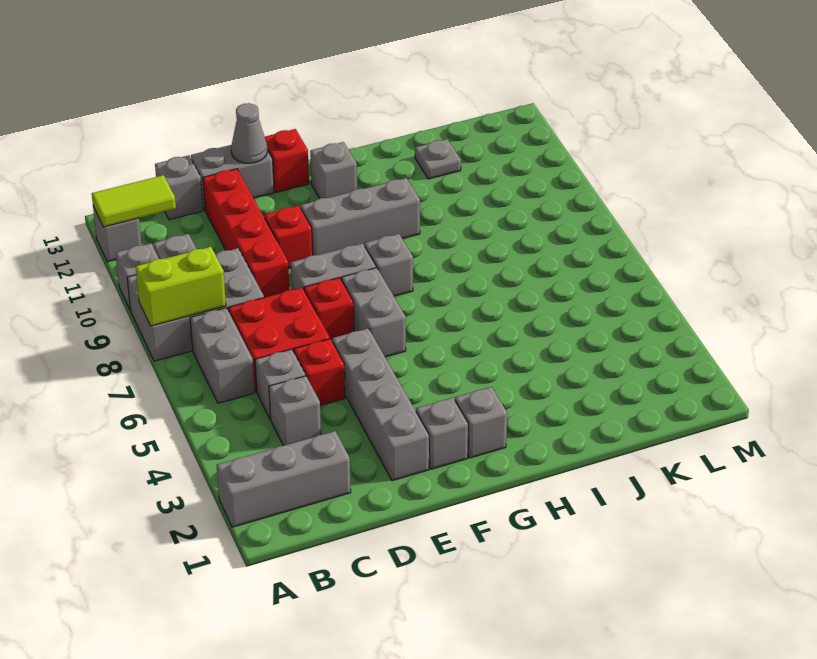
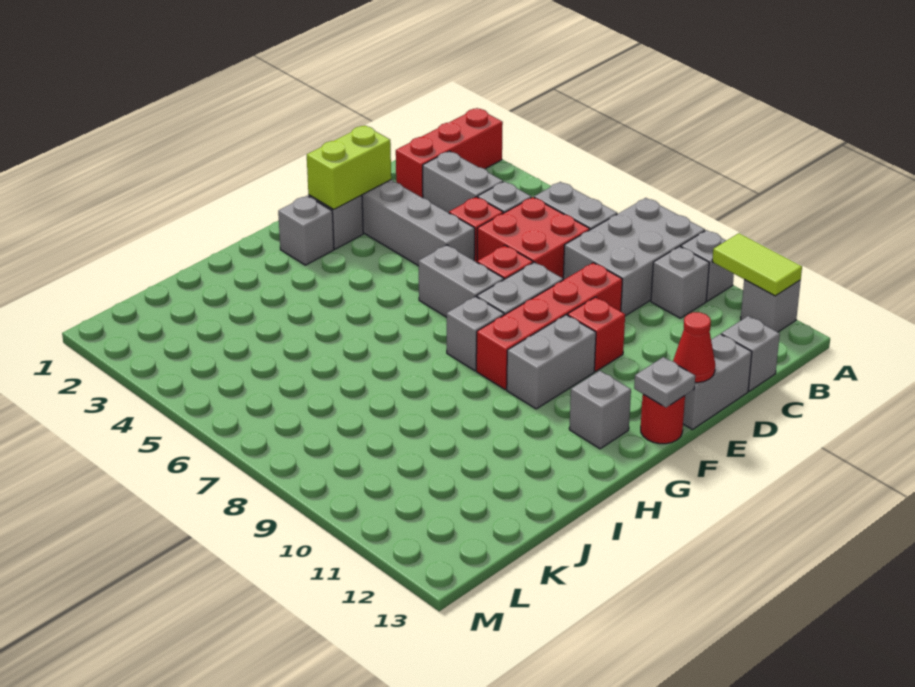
grey 1x3 brick [217,431,351,527] -> red 1x3 brick [396,108,503,198]
lime 1x2 brick [136,247,226,326] -> lime 1x2 brick moved to [307,125,391,209]
lime 1x2 tile [92,175,176,227] -> lime 1x2 tile turned to [712,233,802,296]
grey 1x1 brick [269,376,321,446] -> grey 1x2 brick [423,151,503,213]
red 1x4 brick [203,169,289,298] -> red 1x4 brick turned to [476,263,622,390]
grey 1x1 cone [231,103,267,163] -> red 1x1 cone [673,312,715,383]
grey 1x3 brick [301,178,420,255] -> grey 1x2 brick [507,315,596,409]
red 1x1 brick [265,129,309,192] -> red 1x1 round brick [641,394,685,444]
grey 1x1 plate [415,139,461,179] -> grey 1x1 plate moved to [634,357,695,407]

